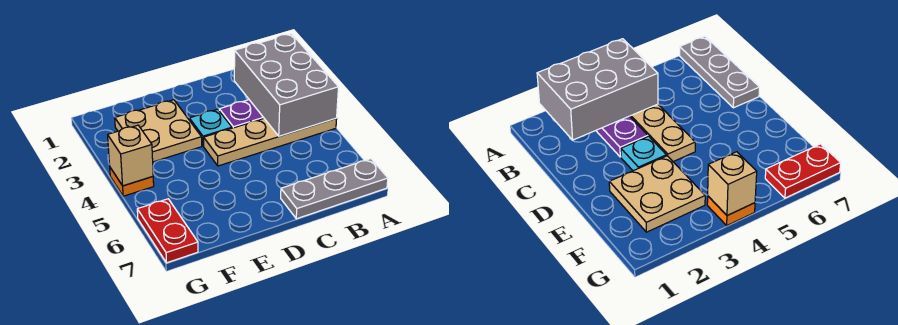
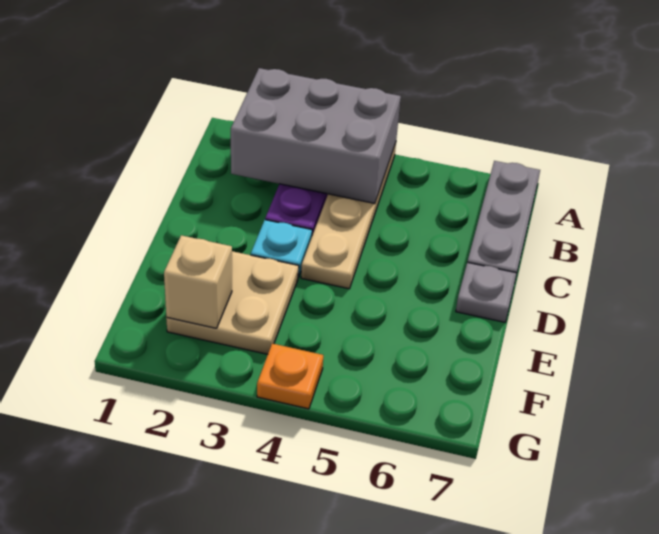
none -> grey 1x1 plate [456,262,517,322]
tan 1x1 brick [108,125,153,186] -> tan 1x1 brick moved to [164,235,232,328]
red 1x2 plate [137,199,198,263] -> none

